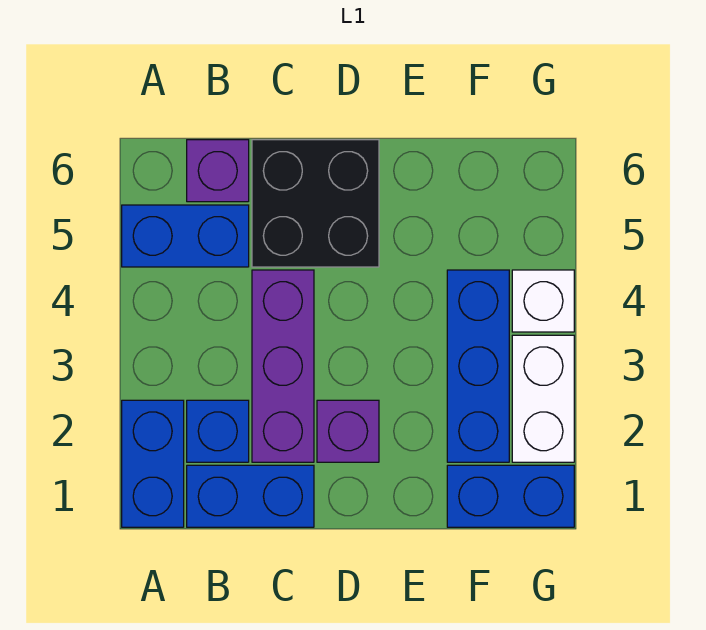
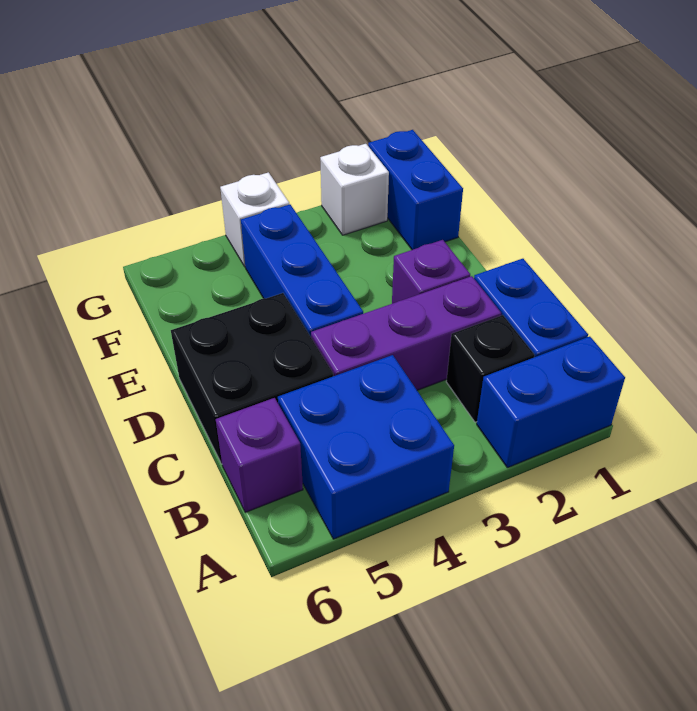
blue 1x2 brick [122,205,249,267] -> blue 2x2 brick [278,355,454,539]
blue 1x1 brick [187,400,249,462] -> black 1x1 brick [446,315,534,422]
blue 1x3 brick [447,270,509,462] -> blue 1x3 brick turned to [241,204,363,337]
white 1x2 brick [512,335,574,462] -> white 1x1 brick [320,144,389,235]

